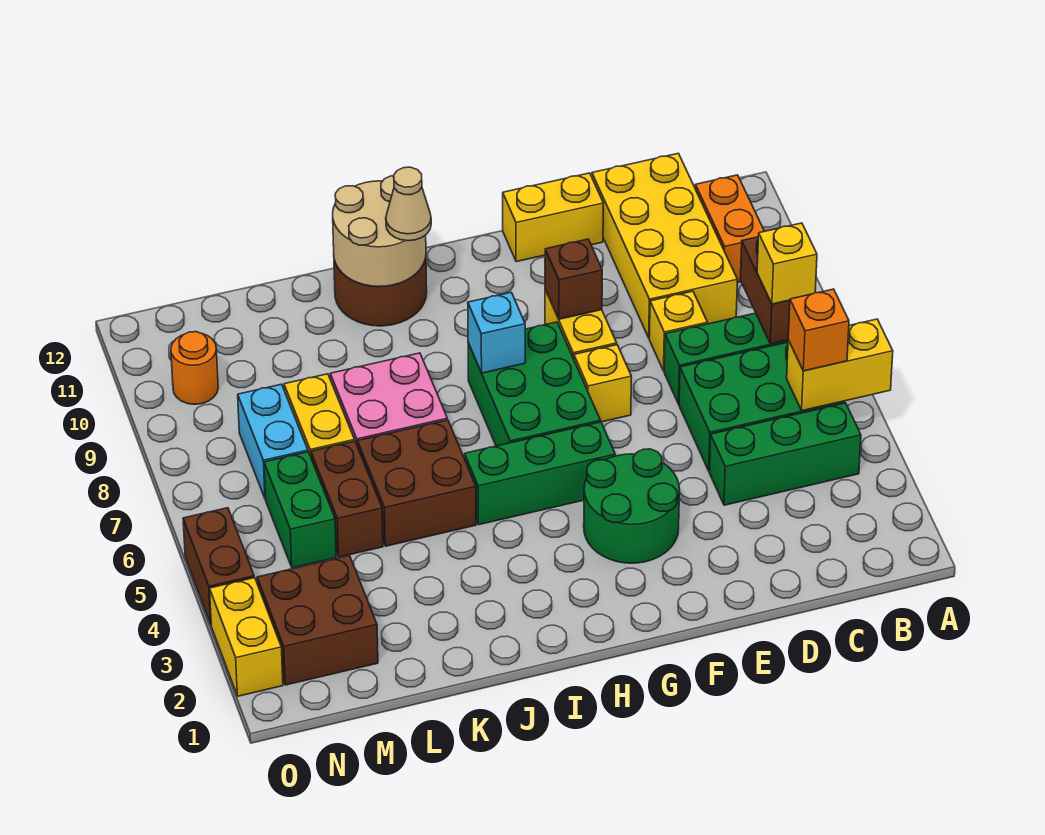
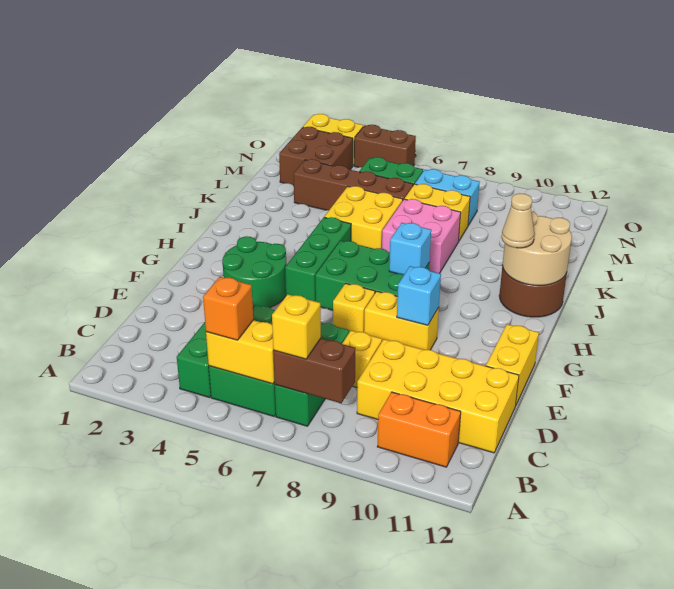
yellow 1x2 brick [787,319,893,411] -> yellow 1x2 brick turned to [206,320,275,384]
brown 1x1 brick [545,239,602,319] -> cyan 1x1 brick [397,266,441,325]
brown 2x2 brick [357,420,476,546] -> yellow 2x2 brick [325,186,403,249]
brown 1x2 brick [311,441,383,557] -> brown 1x4 brick [294,159,413,210]
orange 1x1 round brick [171,332,218,404] -> none

